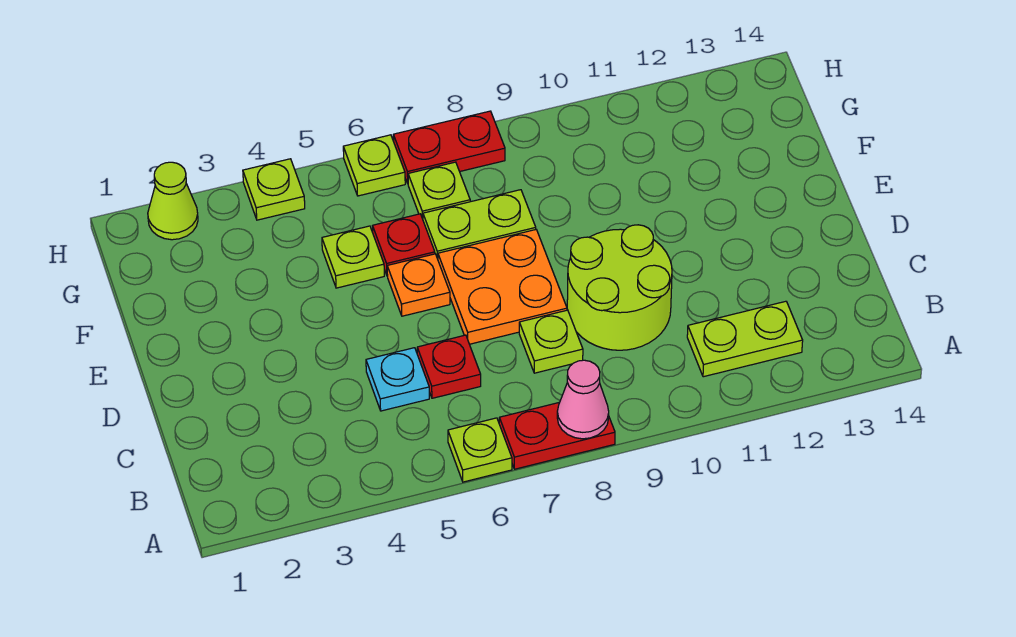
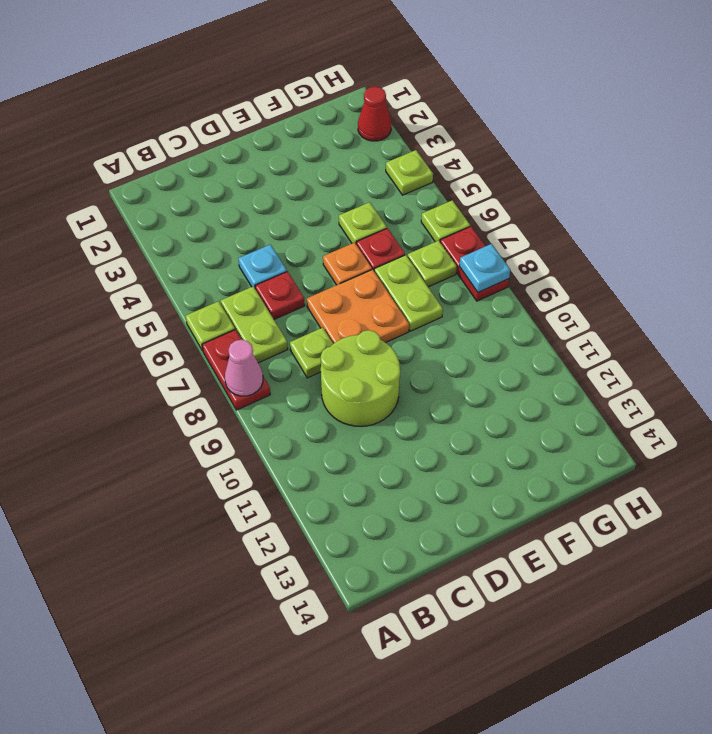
lime 1x2 plate [687,301,803,377] -> lime 1x2 plate moved to [221,286,288,363]
lime 1x1 cone [148,162,198,240] -> red 1x1 cone [358,86,391,141]
none -> cyan 1x1 plate [459,244,510,292]

